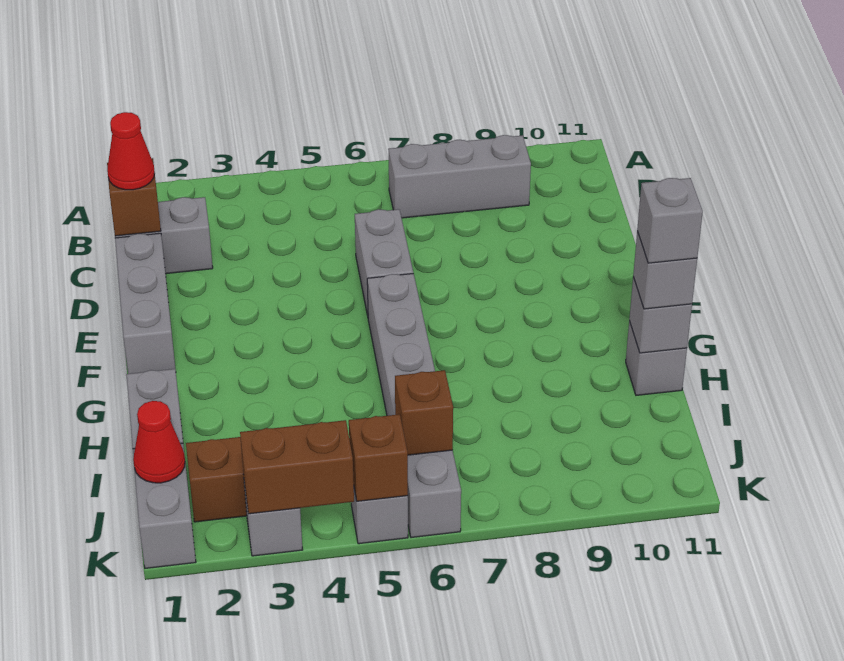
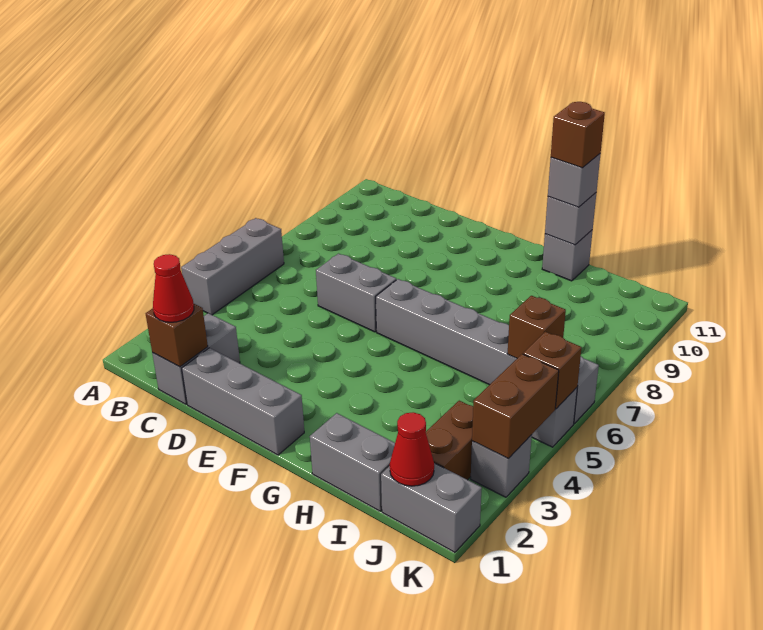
grey 1x3 brick [388,135,531,218] -> grey 1x3 brick moved to [181,218,284,315]
grey 1x1 brick [637,178,703,263] -> brown 1x1 brick [551,102,605,168]

